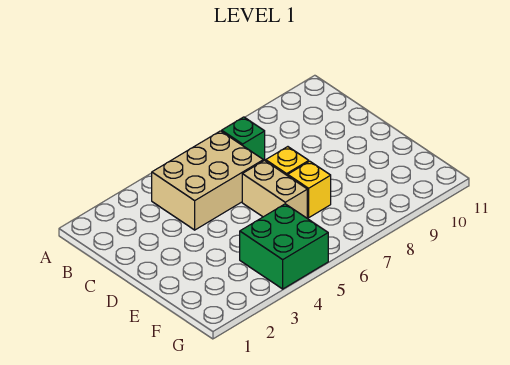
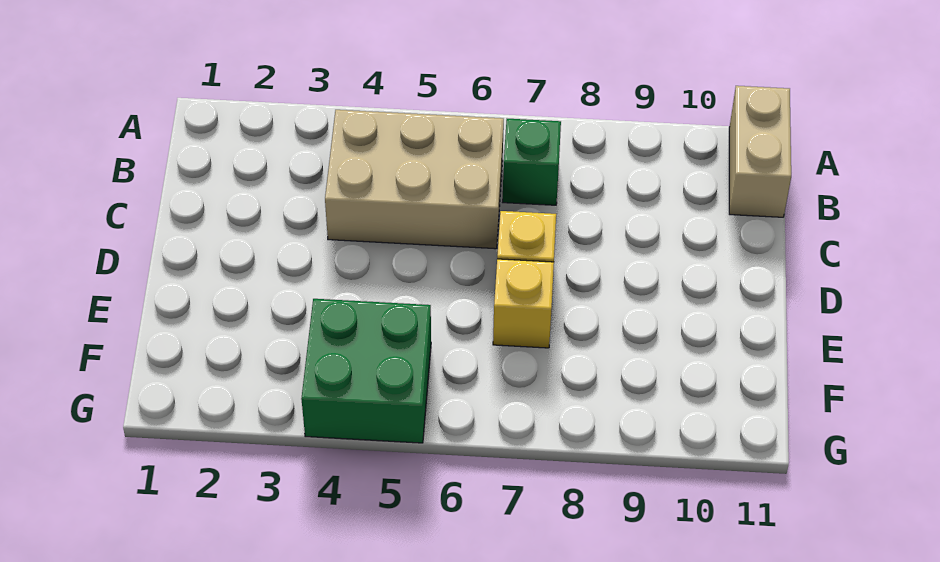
tan 1x2 brick [242,160,307,218] -> tan 1x2 brick moved to [729,86,791,217]

